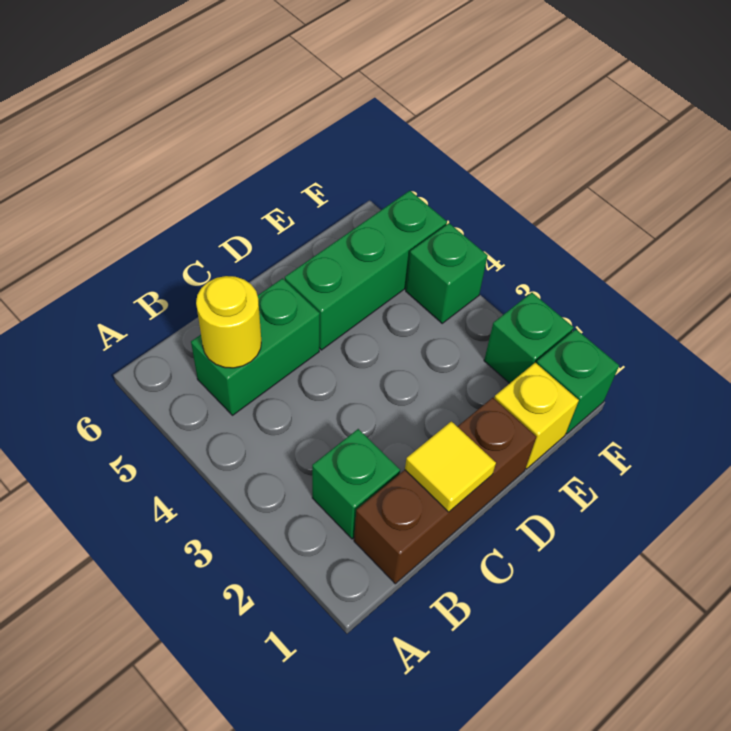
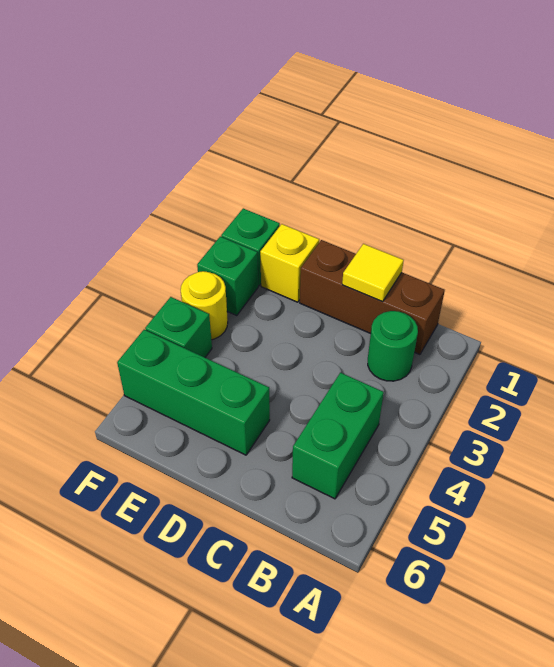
green 1x1 brick [312,429,400,539] -> green 1x1 round brick [368,311,418,381]
green 1x2 brick [191,278,320,415] -> green 1x2 brick turned to [292,373,384,499]
yellow 1x1 round brick [196,276,261,368] -> yellow 1x1 round brick moved to [181,271,228,340]

